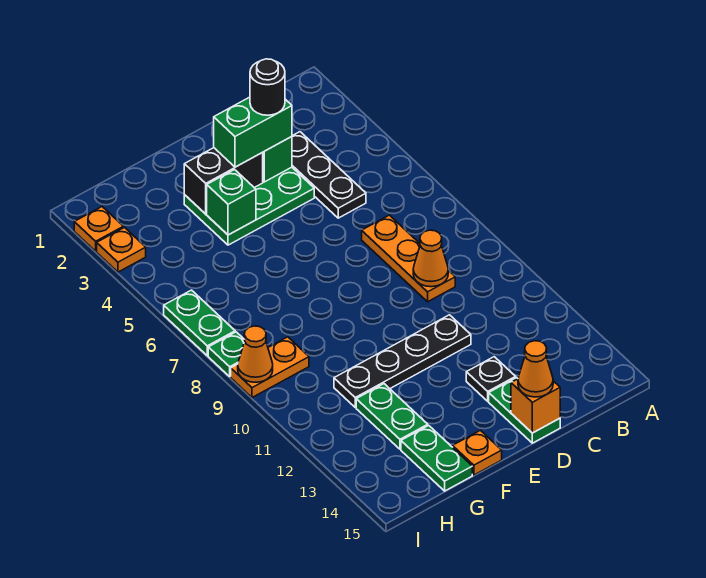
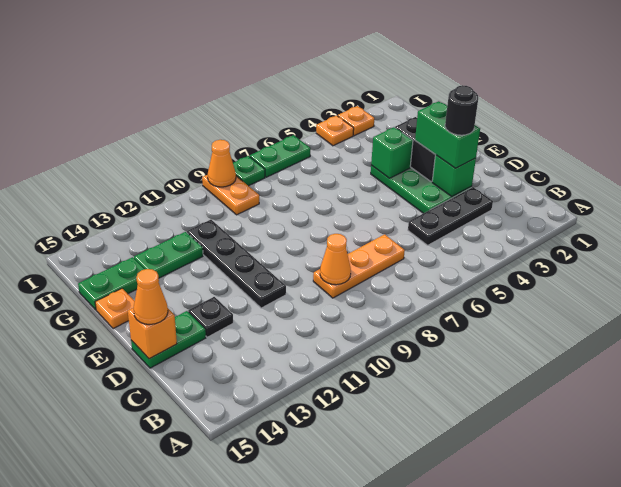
orange 1x1 plate [74,207,123,251] -> orange 1x1 plate moved to [316,116,354,146]

